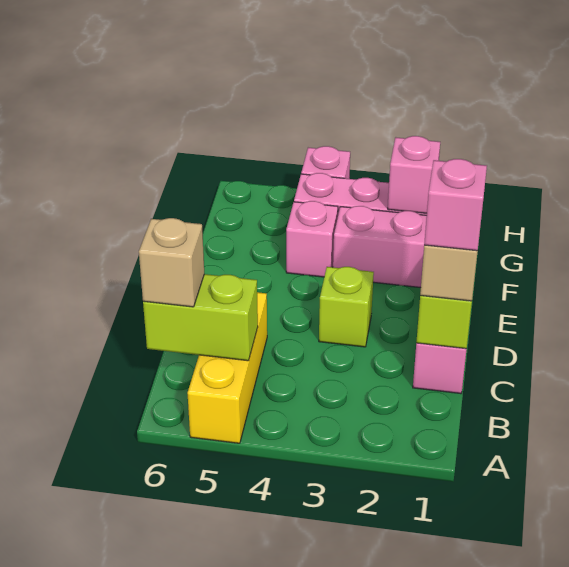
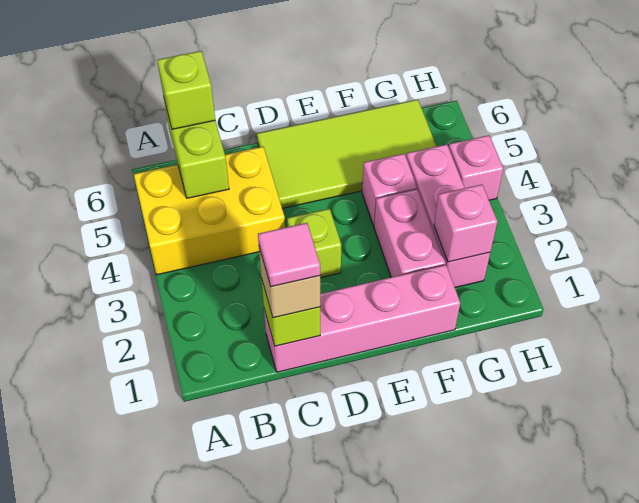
yellow 1x3 brick [187,292,267,443] -> yellow 2x3 brick [134,147,285,275]
tan 1x1 brick [139,218,204,307] -> lime 1x1 brick [157,51,215,129]
pink 1x1 brick [424,159,487,251] -> pink 1x1 tile [258,223,320,287]
none -> lime 2x4 tile [257,100,437,208]

